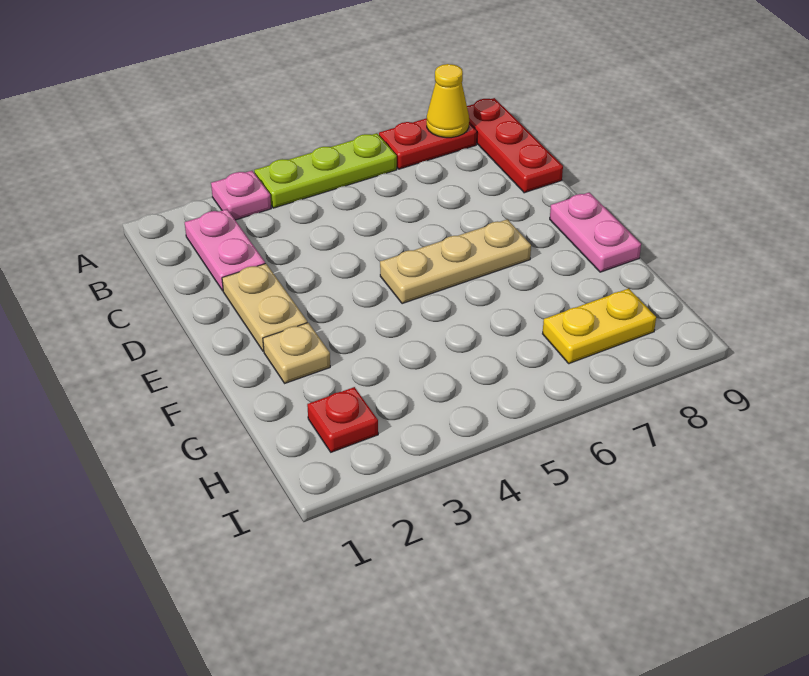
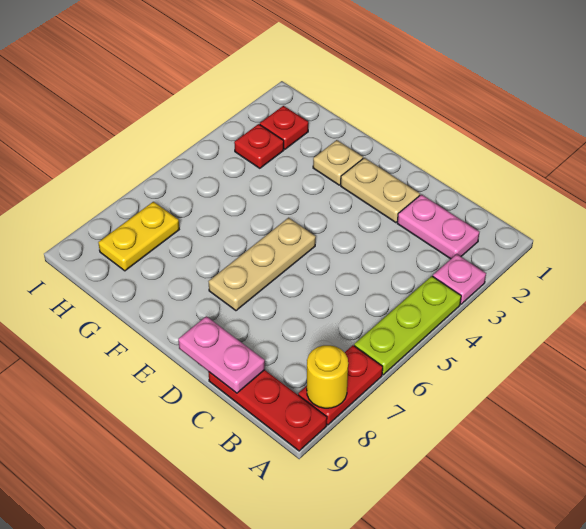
yellow 1x1 cone [427,64,469,138] -> yellow 1x1 round brick [307,345,348,408]
pink 1x2 plate [550,192,641,272] -> pink 1x2 plate moved to [178,316,265,393]
none -> red 1x1 plate [234,124,284,168]

